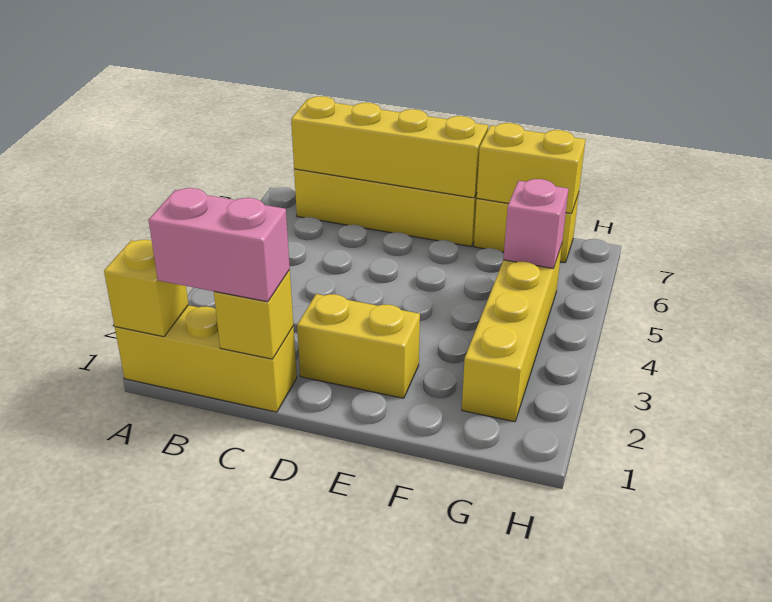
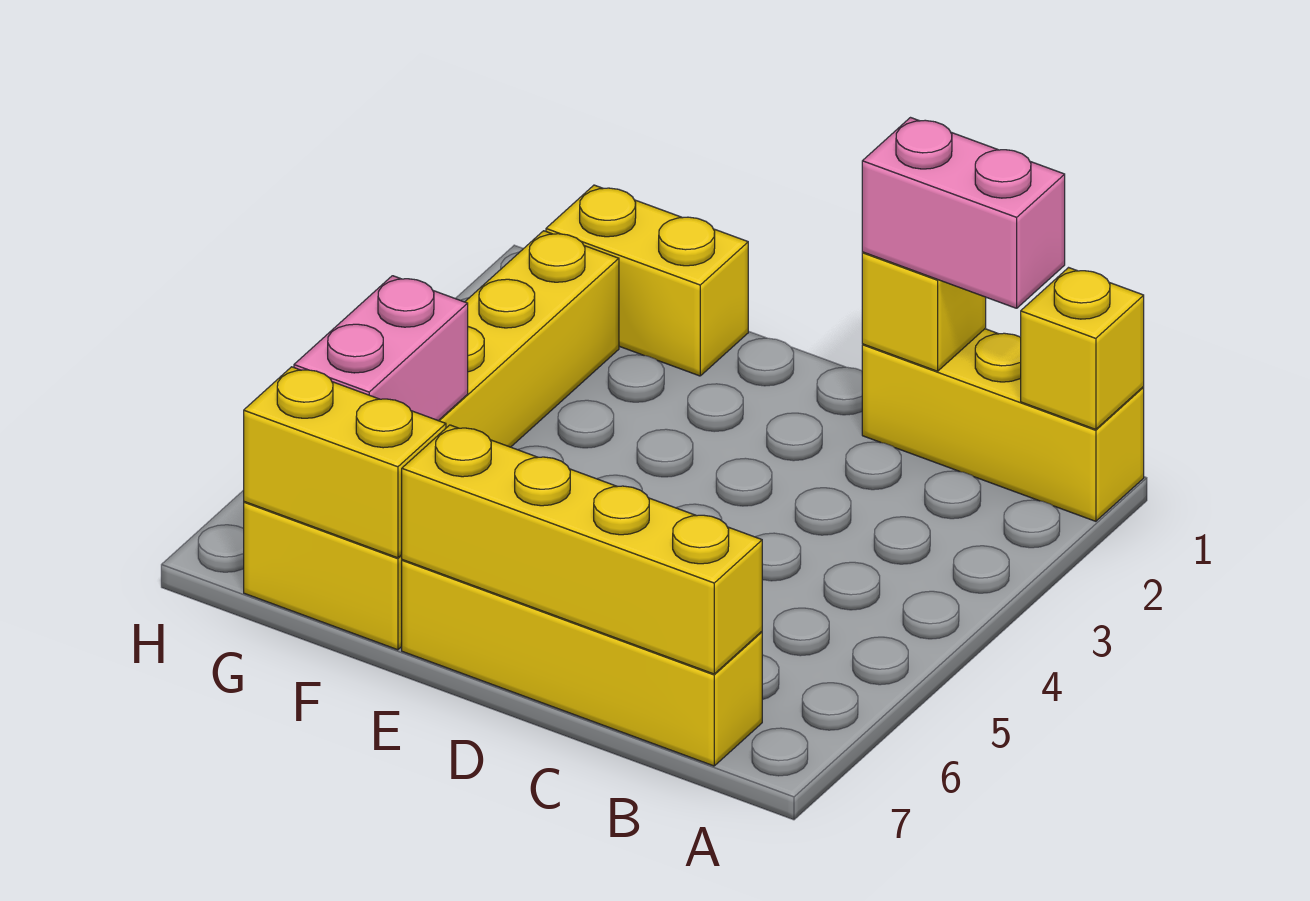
yellow 1x2 brick [297,294,420,398] -> yellow 1x2 brick moved to [546,185,748,376]
pink 1x1 brick [503,179,568,268] -> pink 1x2 brick [294,276,468,421]

